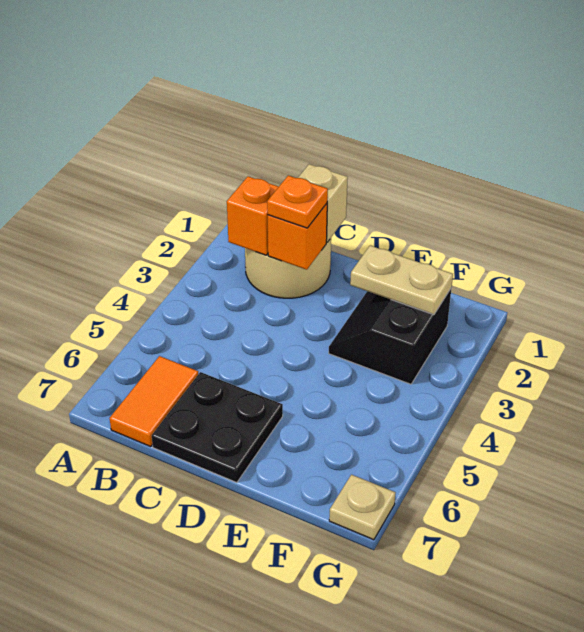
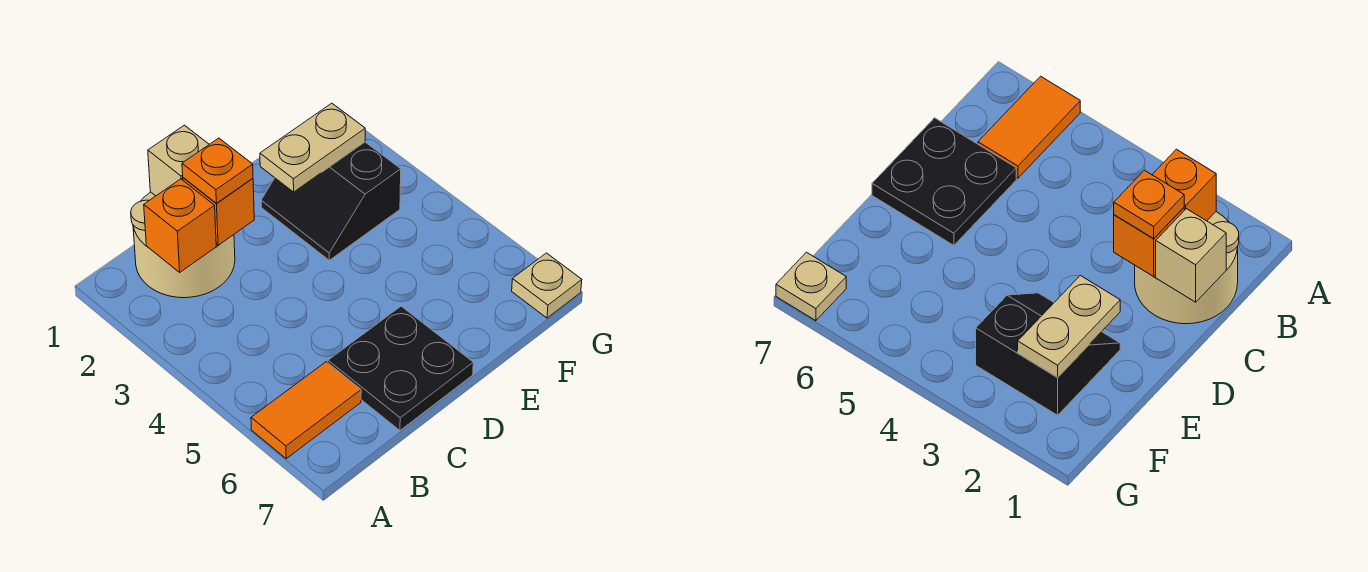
orange 1x2 tile [110,356,198,447] -> orange 1x2 tile turned to [251,362,361,459]

